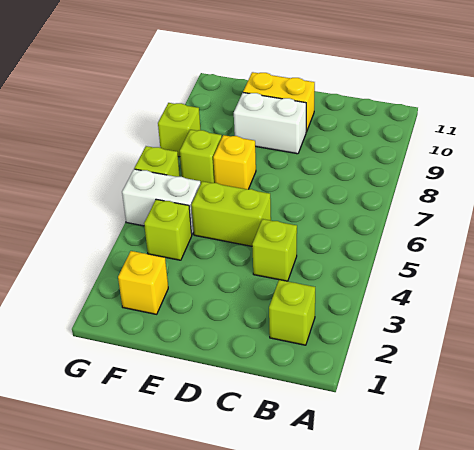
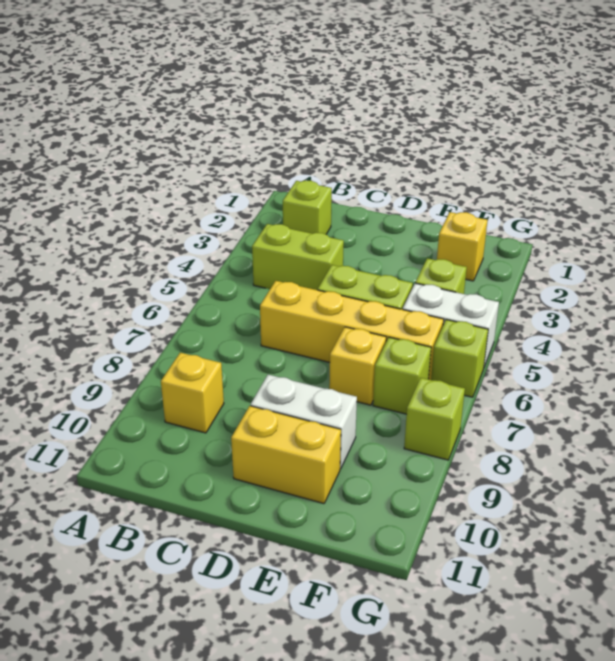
none -> yellow 1x1 brick [161,353,224,433]
lime 1x1 brick [252,219,297,281] -> lime 1x2 brick [252,224,344,290]
none -> yellow 1x4 brick [260,281,444,380]

